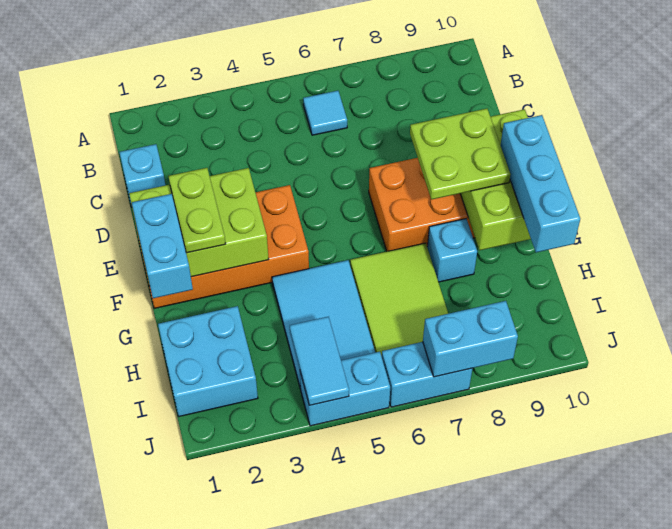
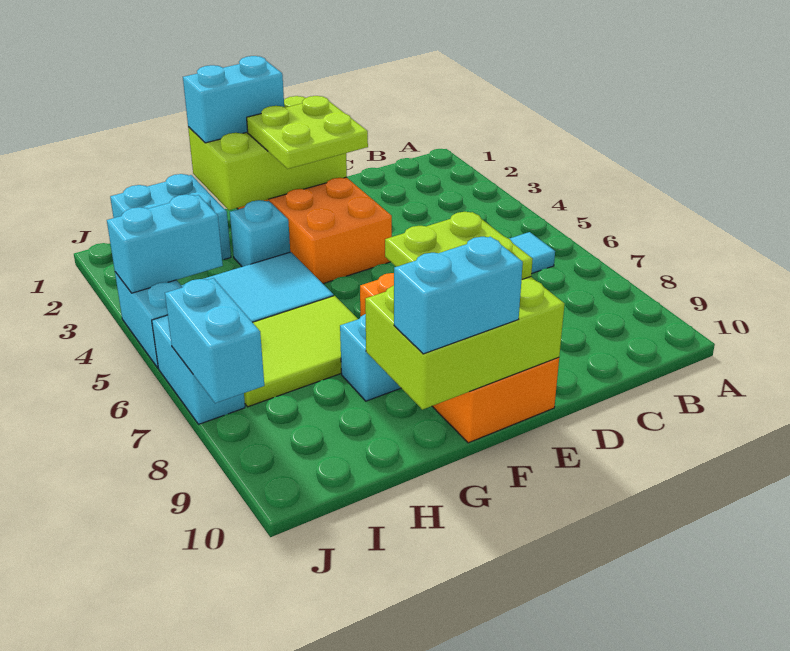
cyan 1x1 brick [119,144,165,207] -> cyan 1x1 brick moved to [230,200,290,267]
lime 2x3 brick [129,168,269,285] -> lime 2x3 brick turned to [188,96,347,210]
lime 1x2 plate [169,168,226,253] -> lime 2x2 plate [247,96,368,169]
cyan 1x3 brick [500,115,580,252] -> cyan 1x2 brick [394,237,523,354]
cyan 1x2 tile [290,317,349,405] -> cyan 1x2 brick [107,194,223,293]

